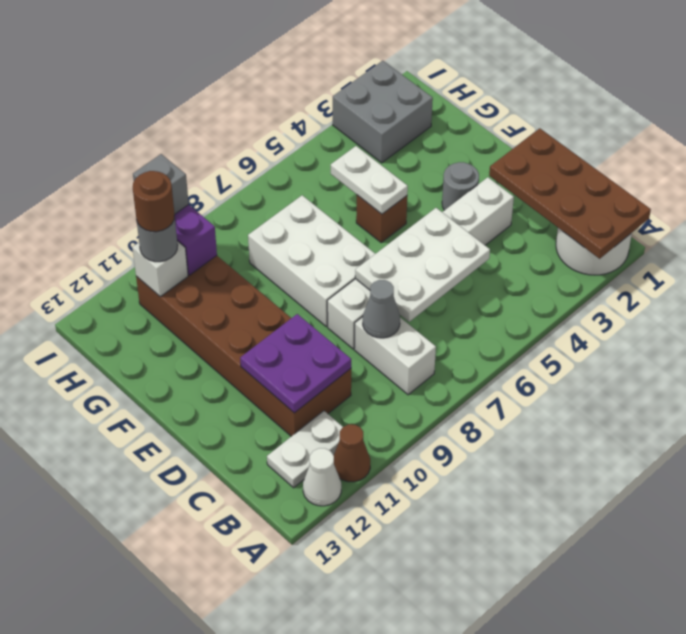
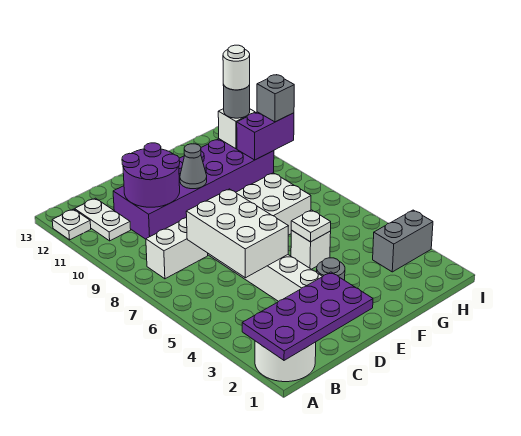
brown 2x4 plate [489,128,651,259] -> purple 2x4 plate [242,272,373,360]
brown 1x1 cone [334,424,370,482] -> none
white 1x1 cone [303,448,341,506] -> white 1x1 plate [52,209,91,240]
white 2x3 plate [355,208,490,322] -> white 2x3 brick [186,189,288,278]
grey 1x1 cone [363,280,400,338] -> grey 1x1 cone moved to [180,144,207,189]
brown 2x6 brick [136,256,351,436] -> purple 2x6 brick [113,139,274,239]
purple 2x2 plate [240,314,351,413] -> purple 2x2 round brick [122,143,180,207]
brown 1x1 brick [356,195,407,242] -> white 1x1 brick [291,230,331,269]
white 1x2 plate [331,146,408,214] -> white 1x1 plate [291,210,331,242]
grey 2x2 brick [333,61,433,163] -> grey 1x2 brick [373,210,433,272]
brown 1x1 round brick [133,171,175,232] -> white 1x1 round brick [223,45,250,90]

